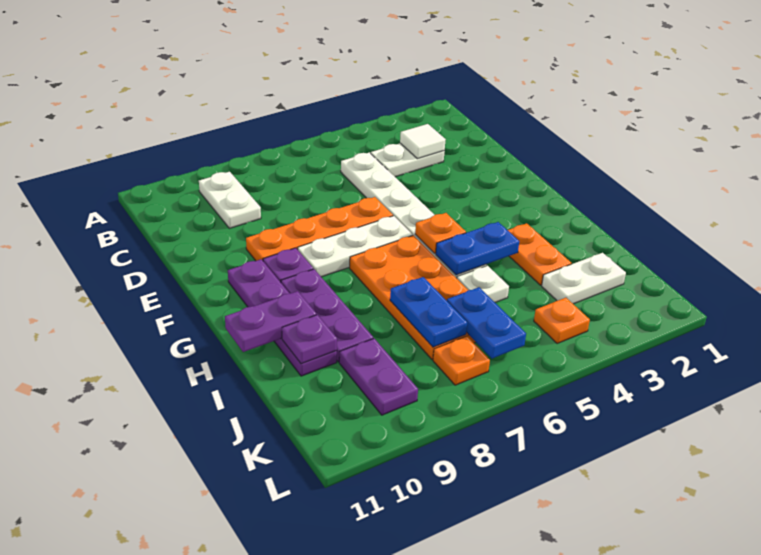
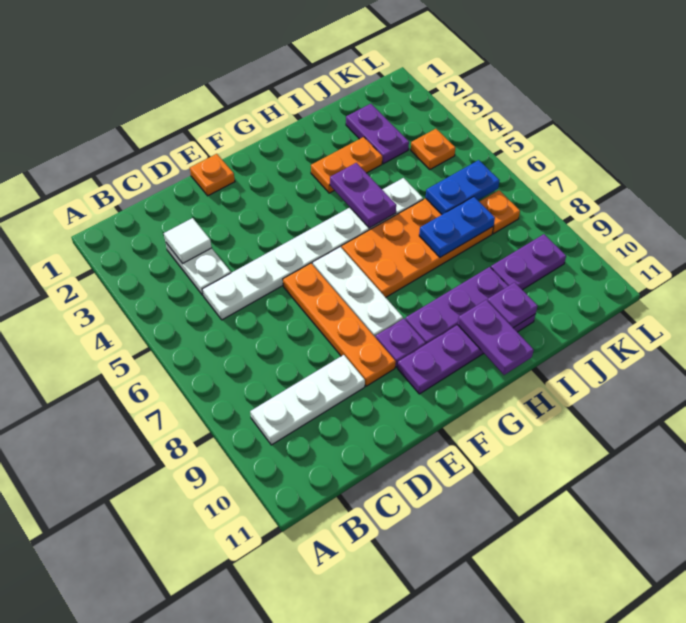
white 1x2 plate [199,172,261,228] -> white 1x3 plate [250,355,365,445]
orange 1x1 plate [415,213,466,254] -> orange 1x1 plate moved to [190,154,235,196]
blue 1x2 plate [436,222,519,275] -> purple 1x2 plate [330,163,396,228]
white 1x2 plate [542,253,626,304] -> purple 1x2 plate [346,104,409,164]

